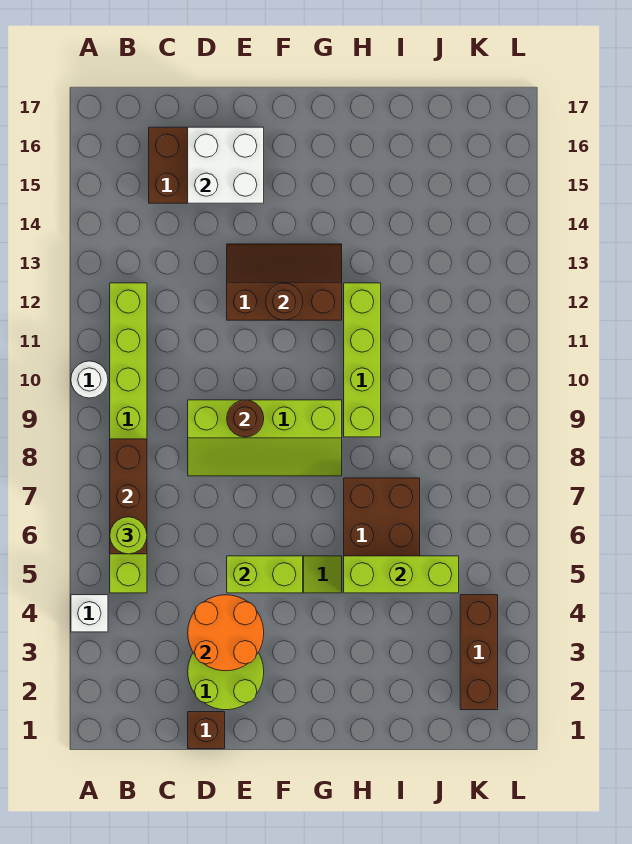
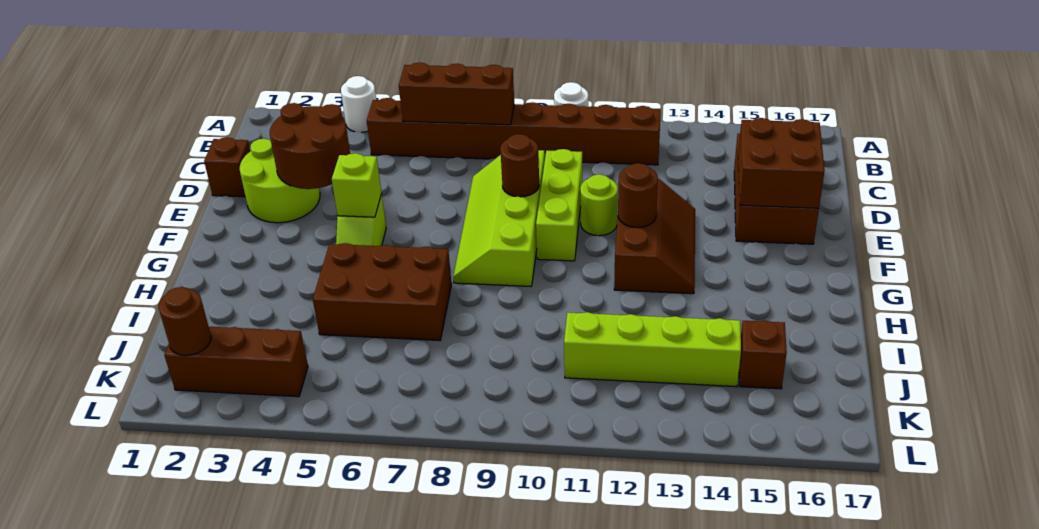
white 1x1 brick [71,595,108,632] -> white 1x1 round brick [341,76,376,132]
lime 1x8 brick [110,283,147,593] -> brown 1x8 brick [367,98,661,165]
lime 1x1 round brick [110,517,147,554] -> lime 1x1 round brick moved to [580,174,618,236]
orange 2x2 round brick [188,595,264,671] -> brown 2x2 round brick [270,103,350,189]
white 2x2 brick [188,127,264,203] -> brown 2x2 brick [738,118,825,208]
lime 1x2 brick [227,556,303,593] -> lime 1x1 brick [332,153,382,217]
lime 1x3 brick [344,556,459,593] -> lime 1x3 brick moved to [536,149,582,261]
lime 1x4 brick [344,283,381,437] -> lime 1x4 brick moved to [564,312,741,387]
none -> brown 1x1 brick [739,320,787,389]
none -> brown 1x1 round brick [158,287,211,355]

